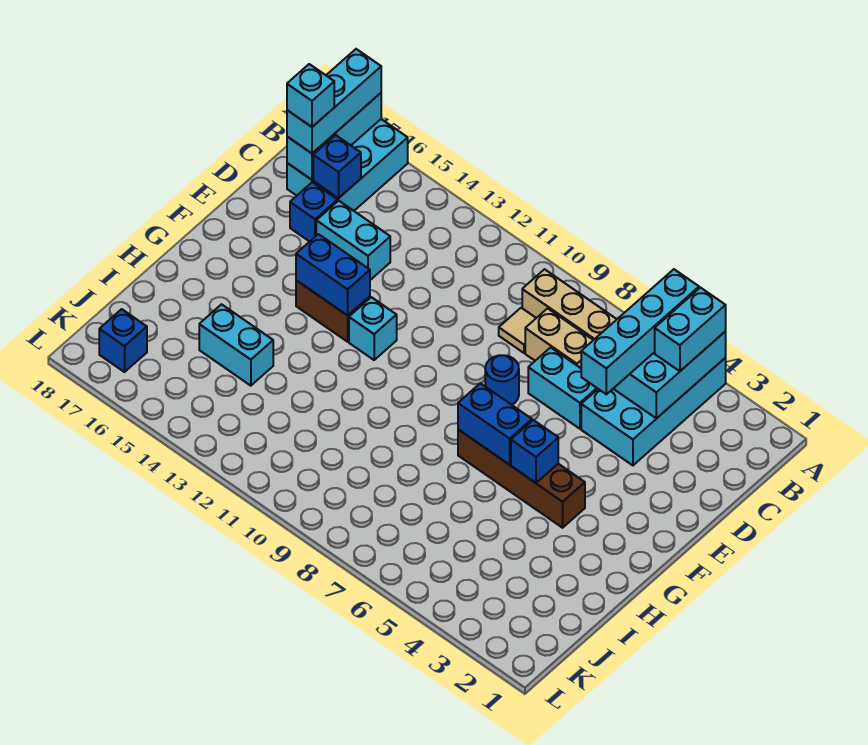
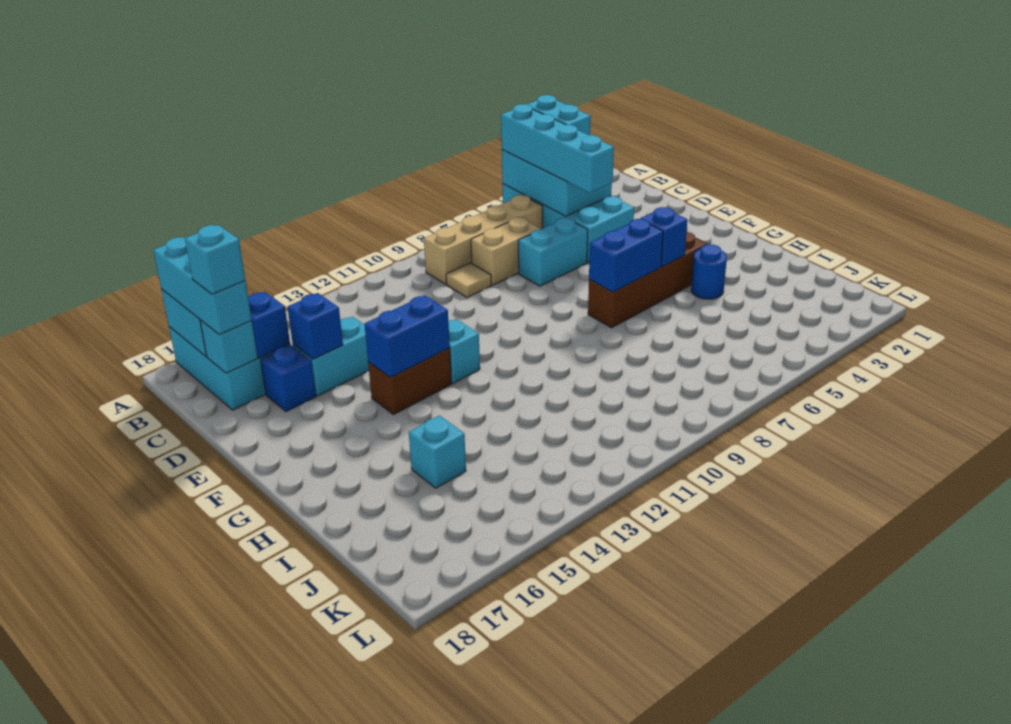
blue 1x1 round brick [485,355,519,405] -> blue 1x1 round brick moved to [691,244,727,299]
cyan 1x2 brick [199,304,273,386] -> cyan 1x1 brick [409,415,466,488]
blue 1x1 brick [99,309,147,372] -> blue 1x1 brick moved to [288,293,343,359]

